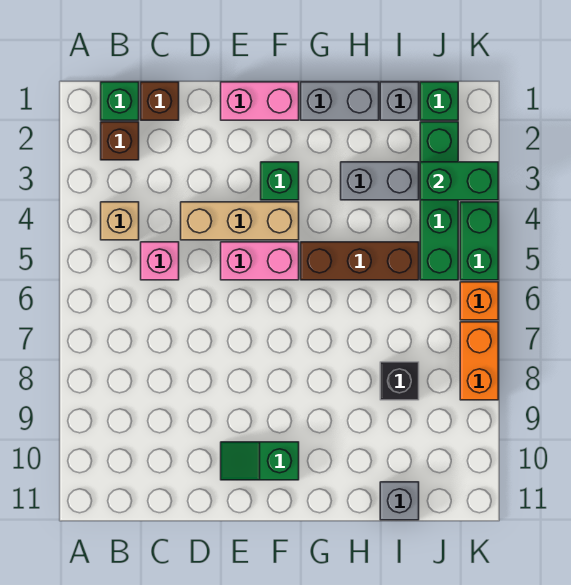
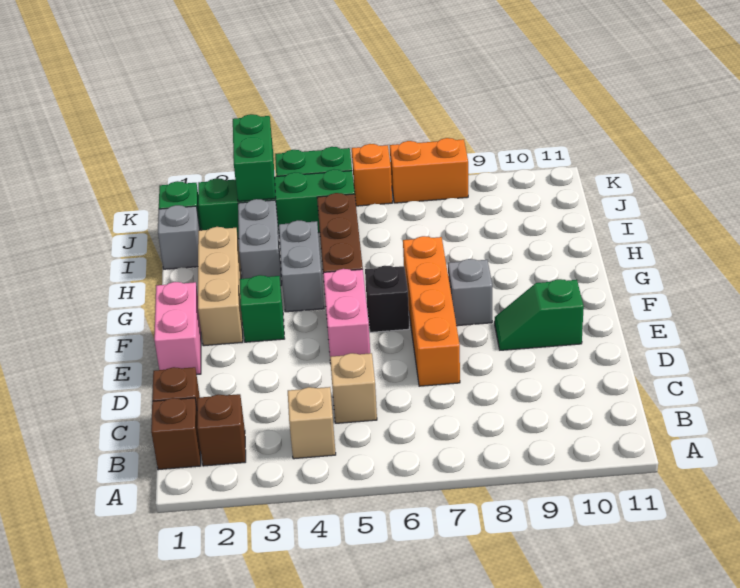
green 1x1 brick [101,82,139,120] -> brown 1x1 brick [151,398,201,470]
pink 1x1 brick [141,242,179,280] -> tan 1x1 brick [330,353,377,423]
tan 1x3 brick [181,202,299,240] -> tan 1x3 brick moved to [198,227,243,346]
none -> orange 1x4 brick [403,236,460,386]
green 1x2 slope [221,442,299,480] -> green 1x2 slope turned to [494,279,584,350]
grey 1x2 brick [301,82,379,120] -> grey 1x2 brick moved to [279,220,324,312]
black 1x1 brick [380,362,419,400] -> black 1x1 brick moved to [365,266,409,332]
grey 1x1 brick [380,482,419,520] -> grey 1x1 brick moved to [448,259,492,326]

